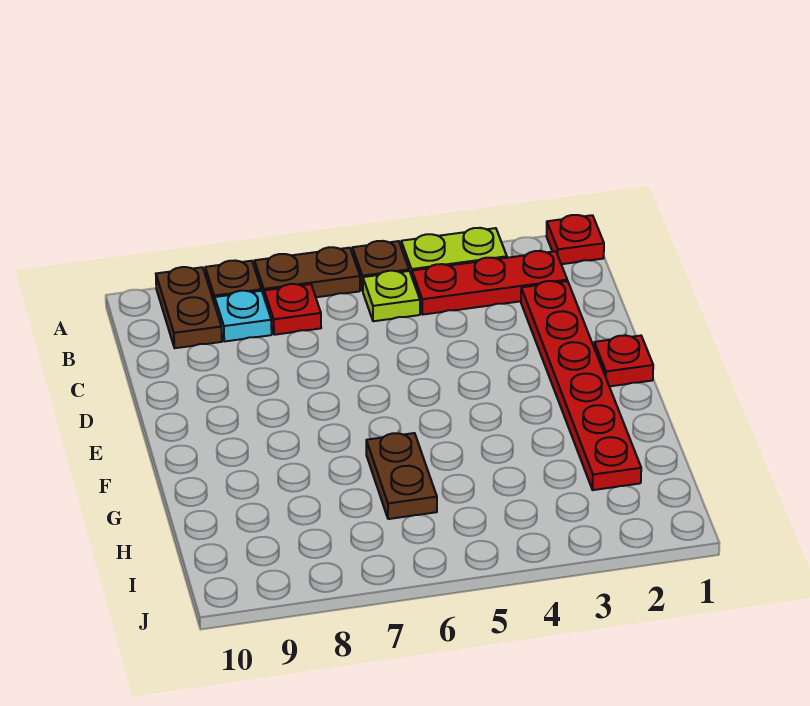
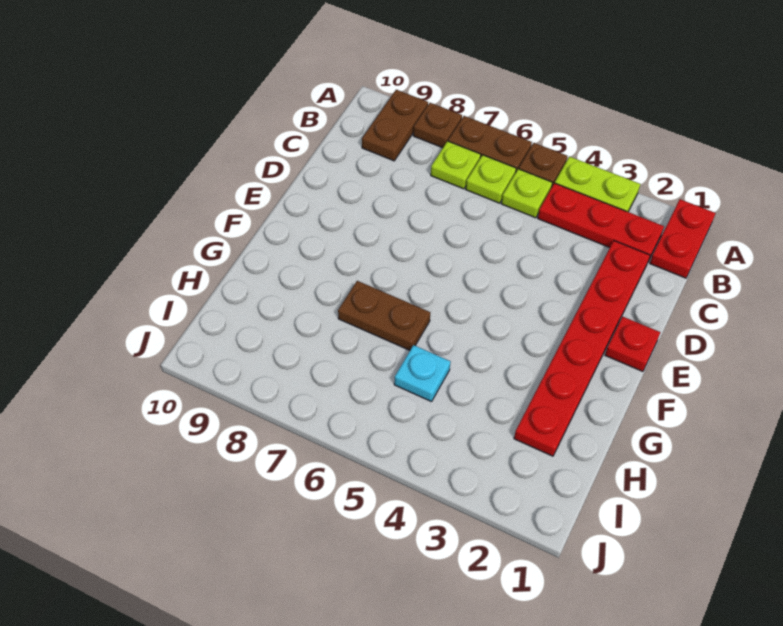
red 1x1 plate [547,215,604,264] -> red 1x2 plate [650,199,716,278]
none -> lime 1x1 plate [466,155,516,203]
red 1x1 plate [264,284,321,335] -> lime 1x1 plate [431,141,481,189]
cyan 1x1 plate [215,291,272,341] -> cyan 1x1 plate moved to [394,345,451,402]
brown 1x2 plate [366,433,437,519] -> brown 1x2 plate turned to [338,281,430,350]

